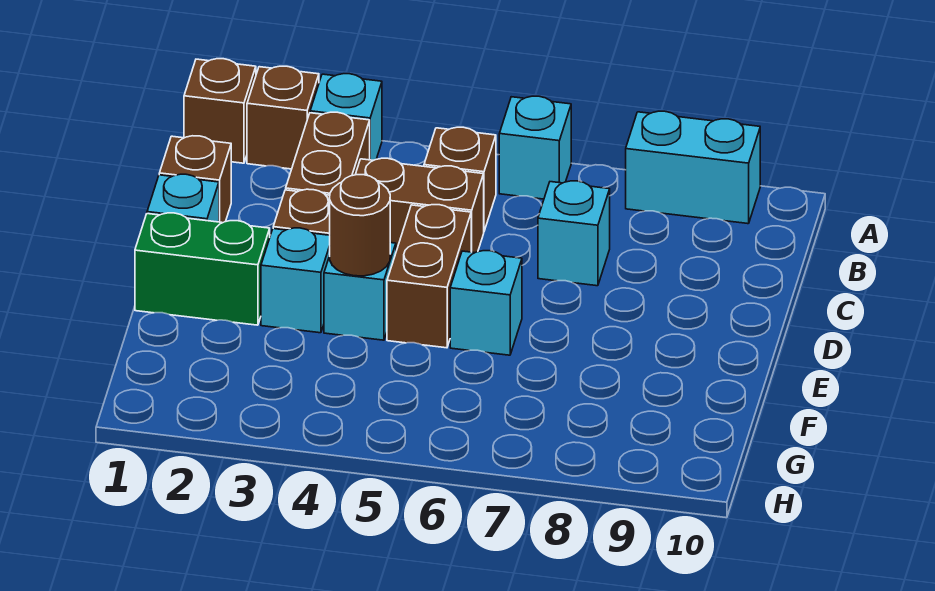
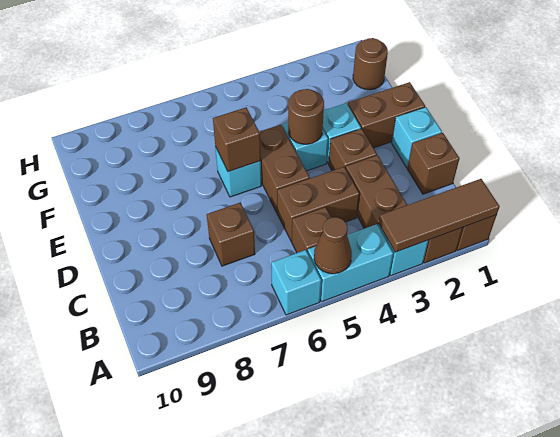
none -> brown 1x3 tile [379,179,500,252]
none -> brown 1x1 cone [314,217,352,274]
cyan 1x2 brick [626,111,760,224] -> cyan 1x2 brick moved to [308,224,393,302]
cyan 1x1 brick [538,181,610,286] -> brown 1x1 brick [207,203,255,266]
green 1x2 brick [135,213,270,325] -> brown 1x2 brick [348,82,425,148]
none -> brown 1x1 brick [213,108,261,172]
none -> brown 1x1 round brick [353,38,388,90]

